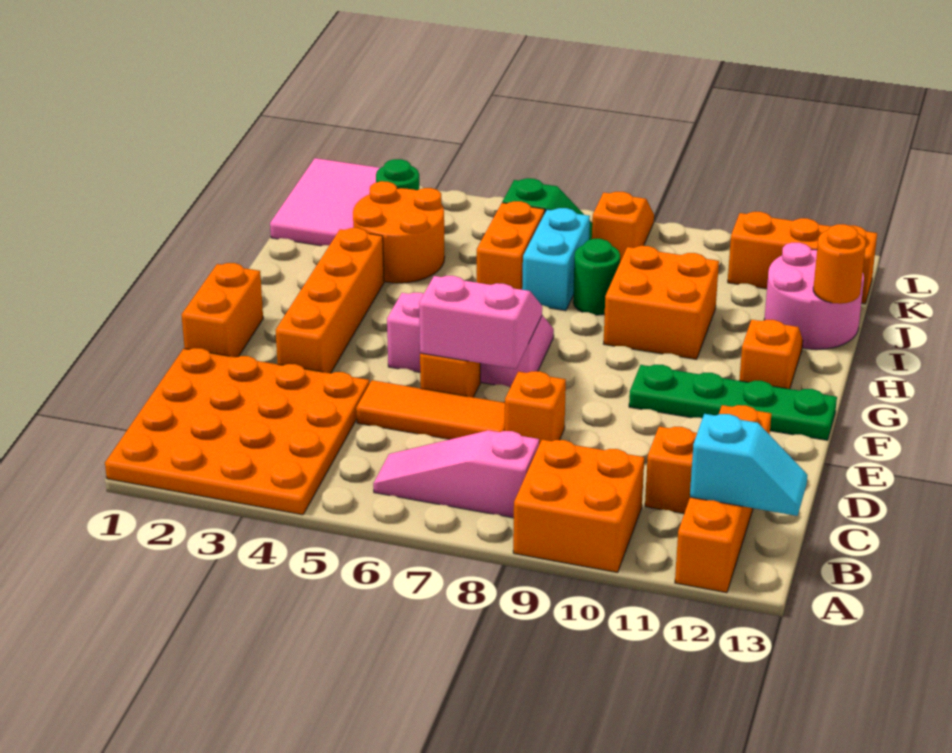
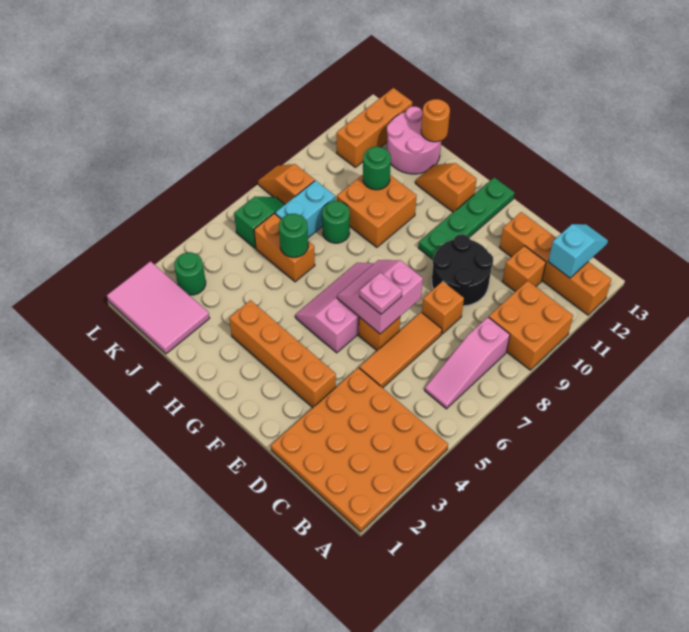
none -> black 2x2 round brick [432,234,493,306]
orange 1x2 brick [182,263,263,357] -> none
none -> pink 1x1 plate [359,272,402,314]
orange 2x2 round brick [353,181,445,283] -> none
none -> green 1x1 round brick [279,214,308,257]
cyan 1x2 brick [522,208,590,311] -> cyan 1x2 brick turned to [275,180,335,238]
none -> green 1x1 round brick [363,147,391,190]

